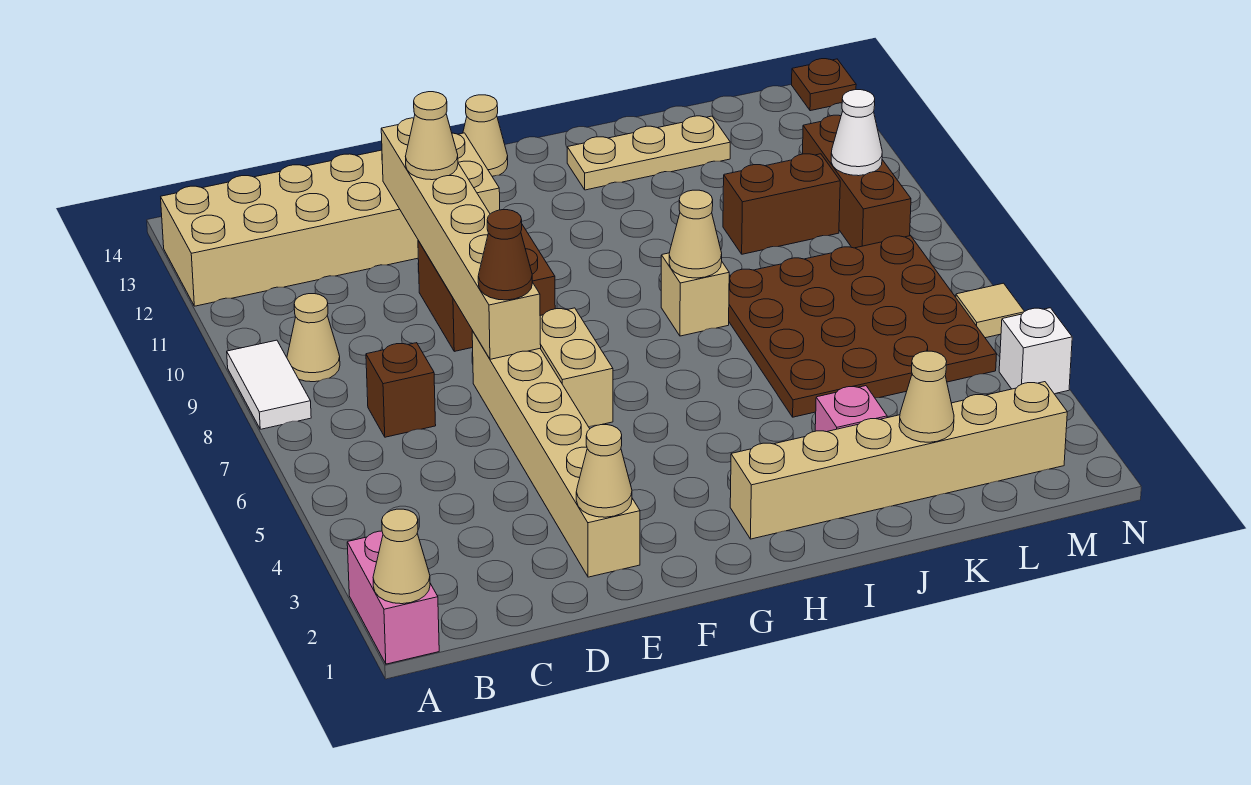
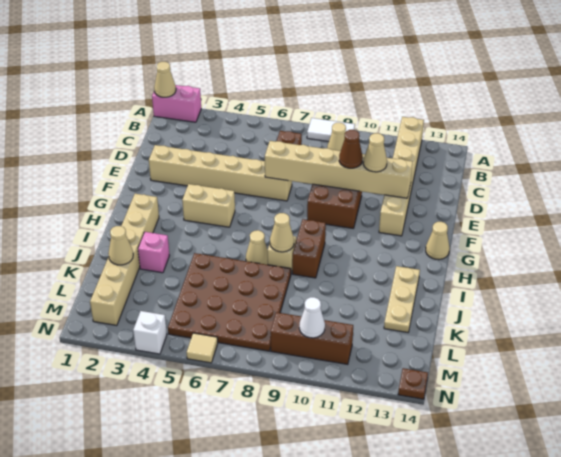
tan 2x6 brick [161,133,500,306] -> tan 1x6 brick [379,117,424,236]
tan 1x1 cone [576,425,632,517] -> tan 1x1 cone moved to [246,230,268,265]
brown 1x1 cone [478,210,532,300] -> brown 1x1 cone moved to [339,130,363,168]
tan 1x2 brick [540,308,613,427] -> tan 1x2 brick moved to [182,184,235,227]
brown 1x2 brick [723,154,840,254] -> brown 1x2 brick moved to [292,219,326,278]

